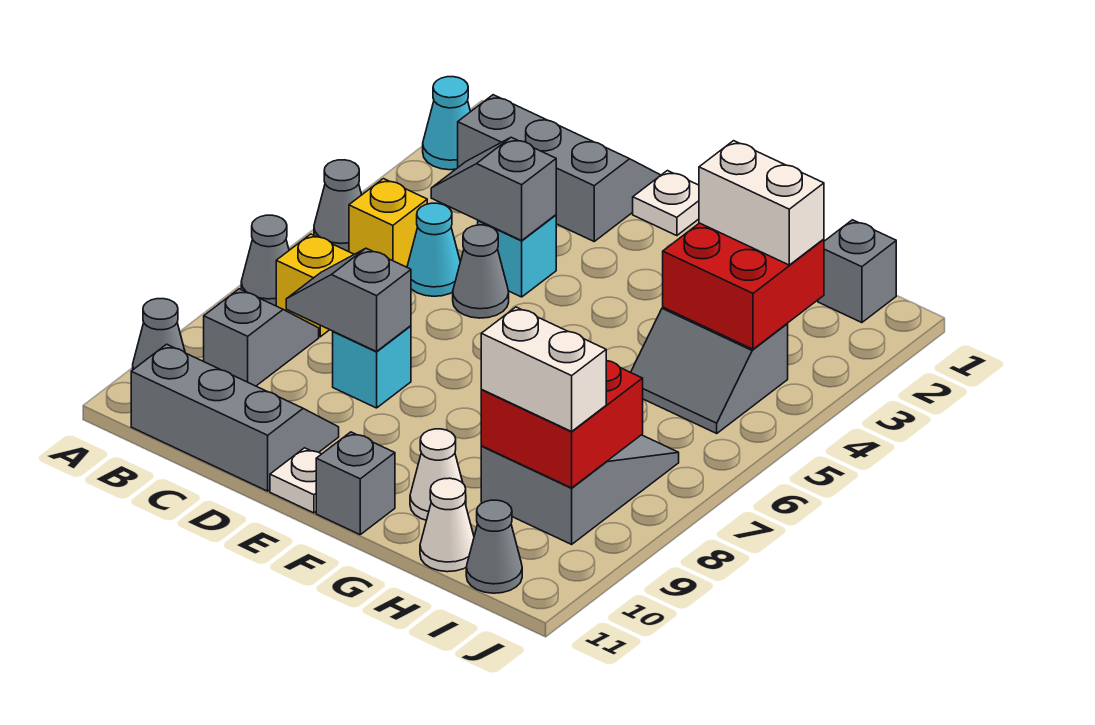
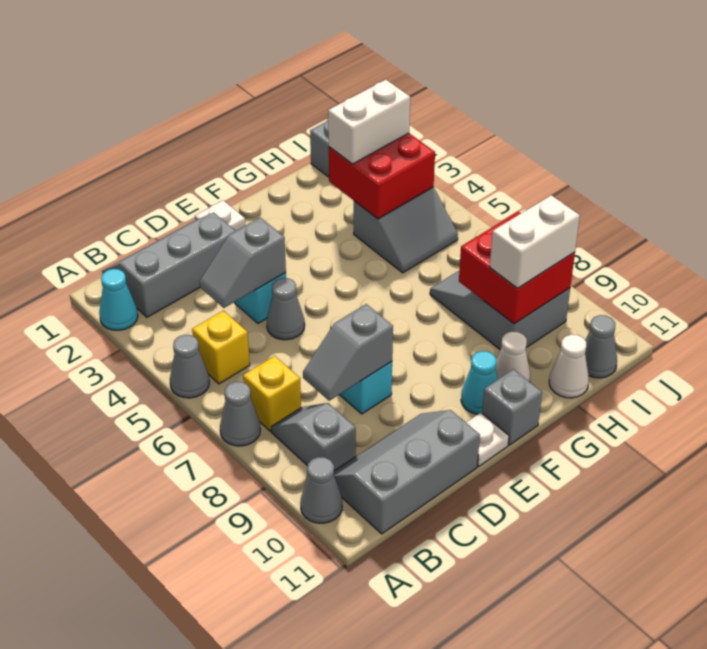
cyan 1x1 cone [407,203,460,296] -> cyan 1x1 cone moved to [461,351,498,414]

